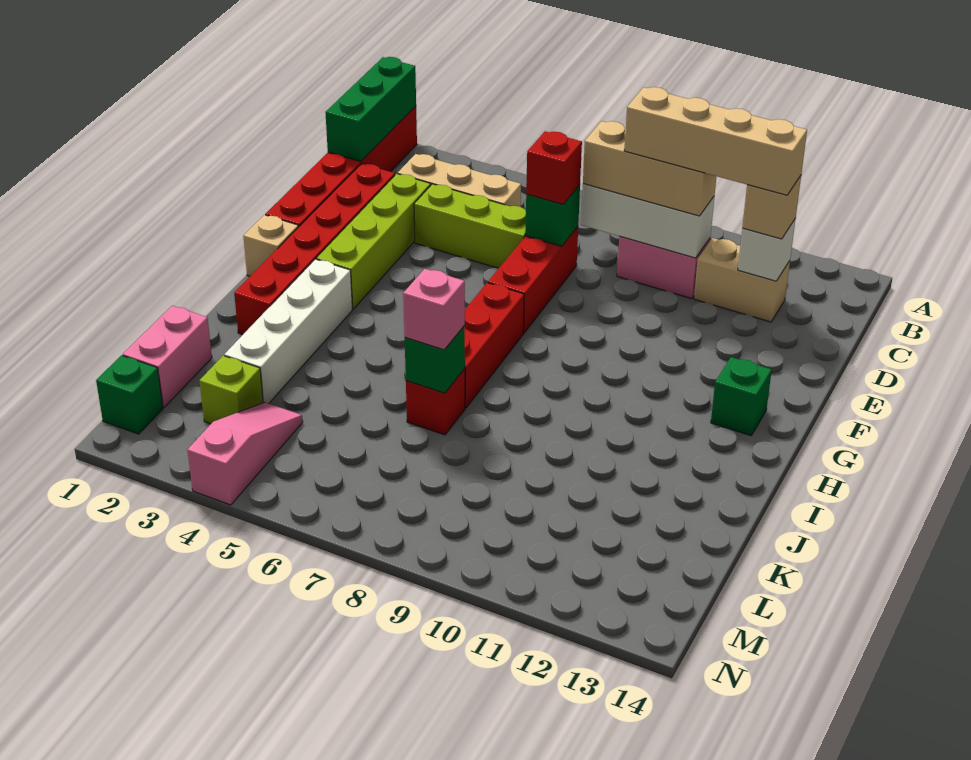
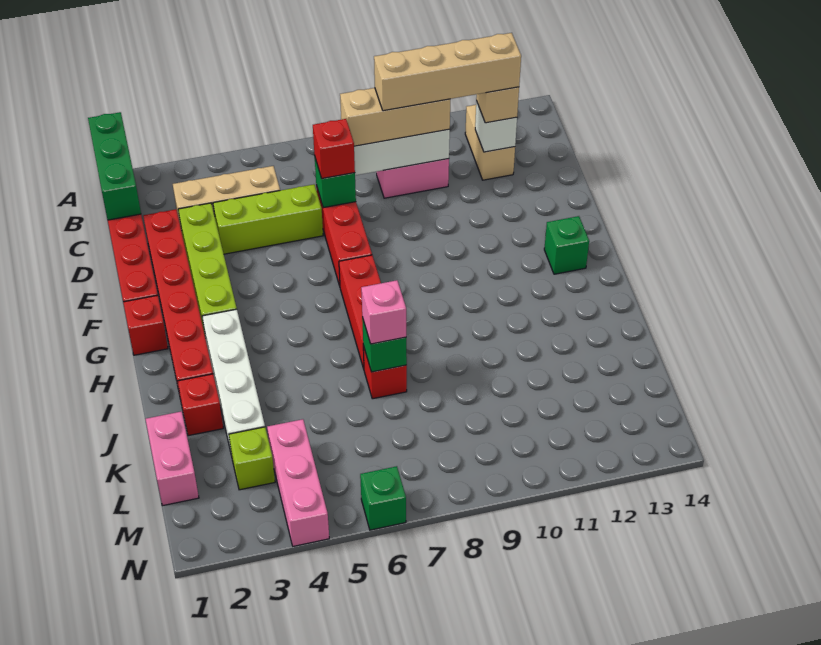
tan 1x2 brick [694,238,790,322] -> tan 1x2 brick turned to [465,105,515,180]
tan 1x1 brick [243,215,298,276] -> red 1x1 brick [123,295,168,355]
none -> red 1x1 brick [178,374,223,436]
pink 1x3 slope [187,402,303,505] -> pink 1x3 brick [267,419,329,546]
green 1x1 brick [96,355,163,434] -> green 1x1 brick moved to [360,466,406,530]

